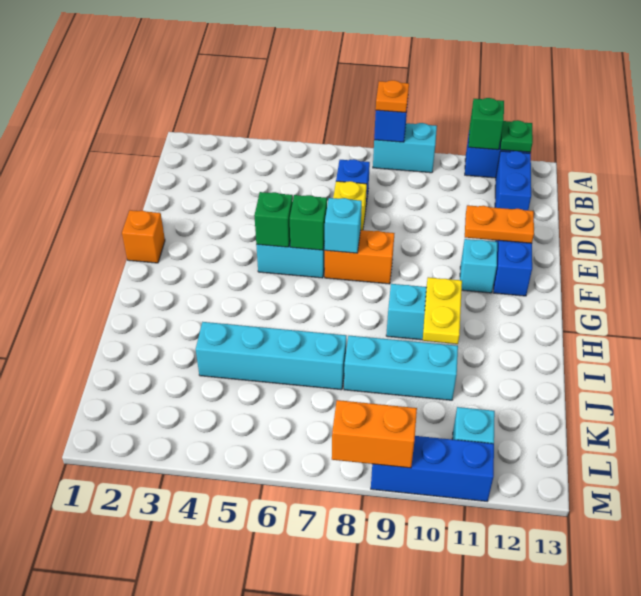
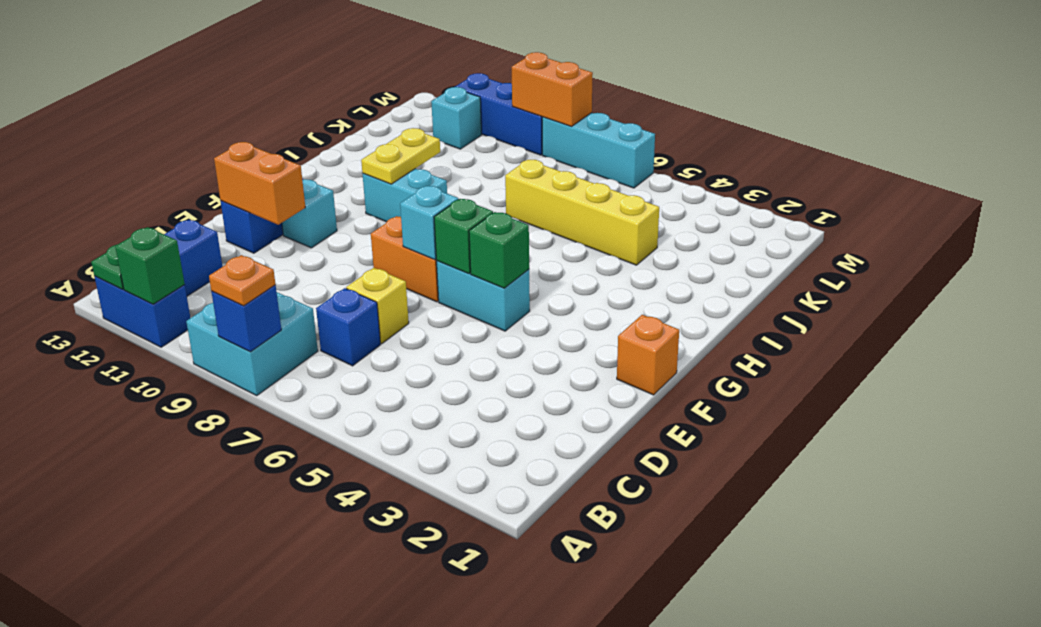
cyan 1x2 brick [373,123,437,173] -> cyan 2x2 brick [186,292,318,396]
orange 1x2 plate [465,205,534,243] -> orange 1x2 brick [214,142,305,225]
cyan 1x4 brick [196,322,346,390] -> yellow 1x4 brick [505,160,659,265]
cyan 1x3 brick [344,336,458,400] -> cyan 1x3 brick moved to [542,113,655,188]

